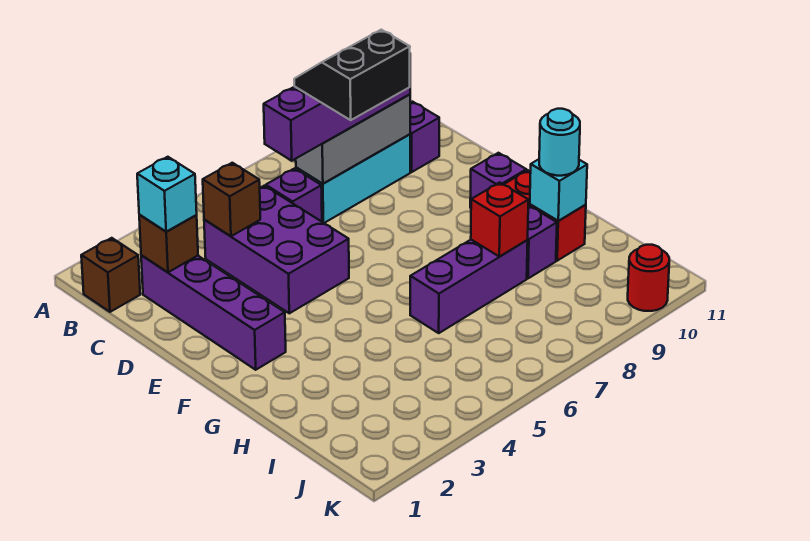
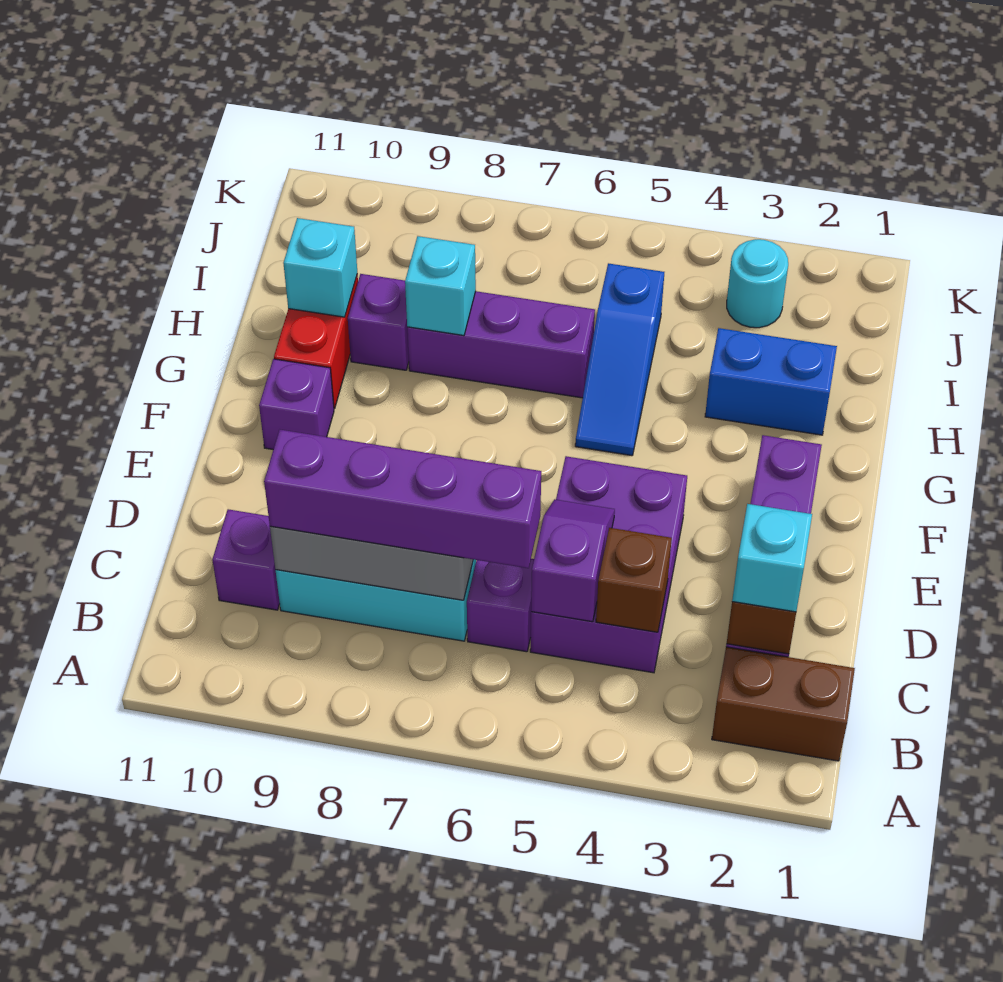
brown 1x1 brick [81,238,140,312] -> brown 1x2 brick [712,647,855,761]
none -> purple 1x2 slope [531,499,615,622]
black 2x2 slope [294,30,410,120] -> none
none -> blue 1x3 slope [575,263,664,456]
none -> blue 1x2 brick [705,328,837,435]
red 1x1 brick [471,182,528,256] -> cyan 1x1 brick [405,236,476,336]
cyan 1x1 round brick [539,109,580,176] -> cyan 1x1 round brick moved to [727,239,788,328]
red 1x1 round brick [628,245,669,311] -> none

